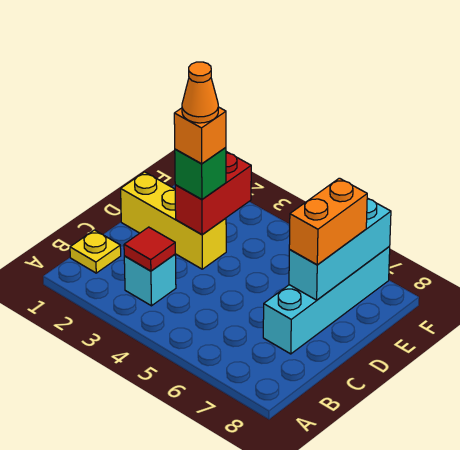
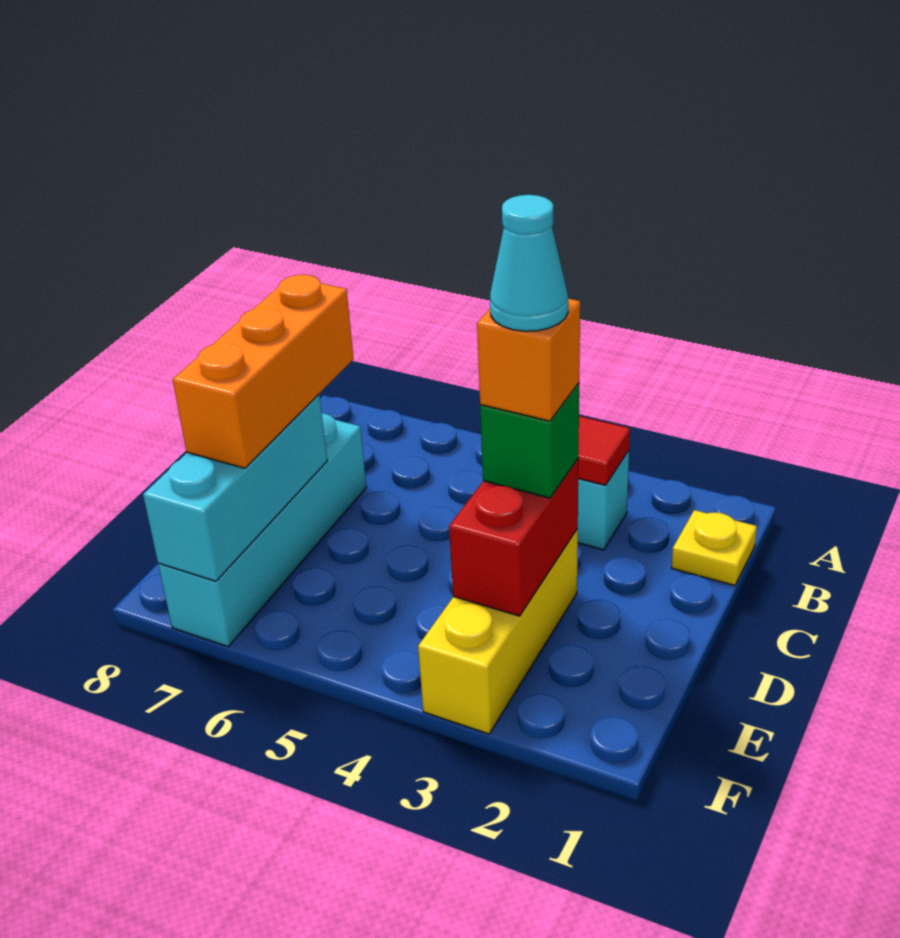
yellow 1x3 brick [121,172,226,269] -> yellow 1x3 brick turned to [418,529,578,734]
orange 1x1 cone [182,62,218,123] -> cyan 1x1 cone [490,195,568,331]
orange 1x2 brick [289,178,368,265] -> orange 1x3 brick [173,275,354,468]

